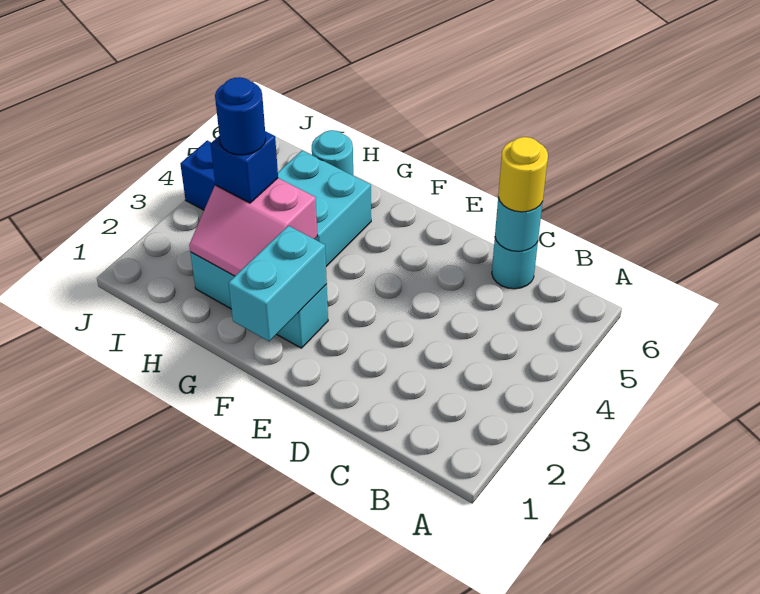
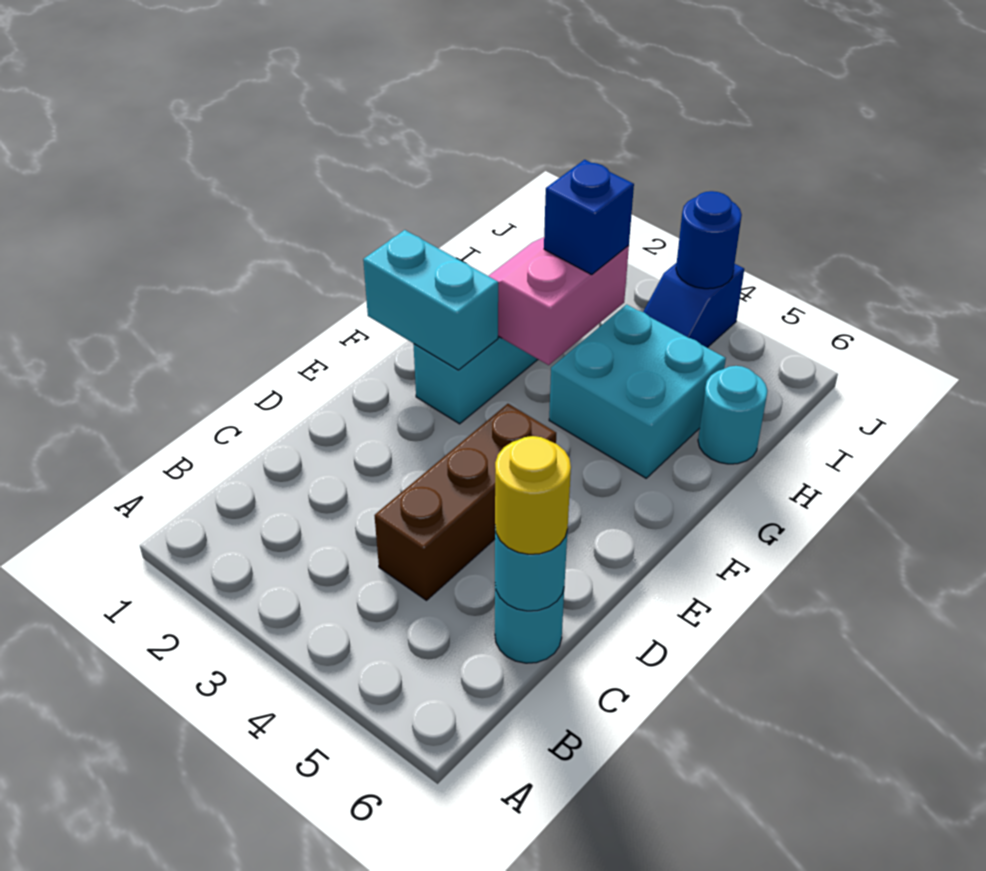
none -> brown 1x3 brick [374,404,556,600]
blue 1x1 round brick [215,77,266,155] -> blue 1x1 round brick moved to [676,191,742,289]

